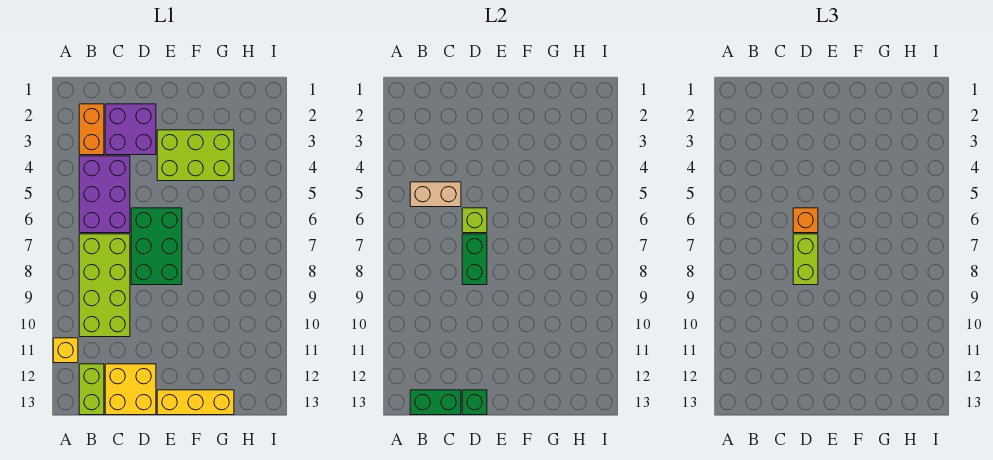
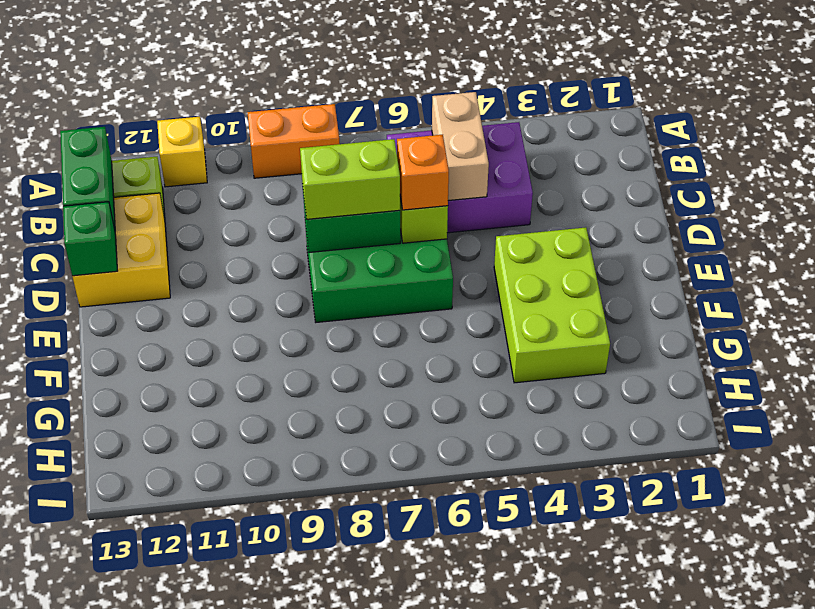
orange 1x2 brick [79,104,104,155] -> orange 1x2 brick moved to [247,104,339,178]
lime 2x4 brick [79,234,130,337] -> none
purple 2x2 brick [105,104,156,155] -> none
yellow 1x3 brick [157,390,234,415] -> none

